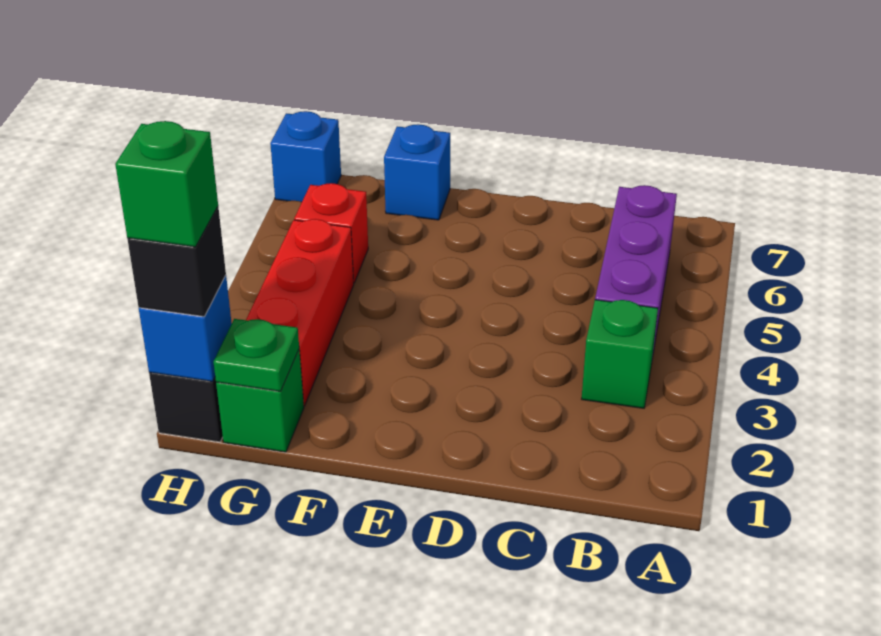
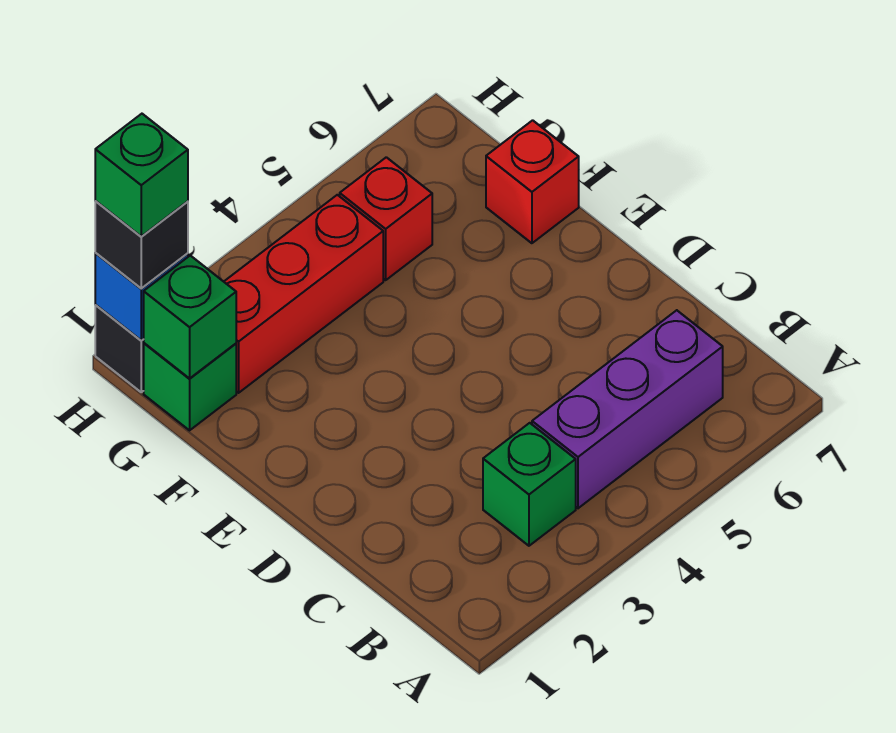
blue 1x1 brick [384,124,450,220] -> red 1x1 brick [486,120,579,243]
green 1x1 plate [214,319,299,391] -> green 1x1 brick [144,256,236,378]
blue 1x1 brick [270,111,341,202] -> none

